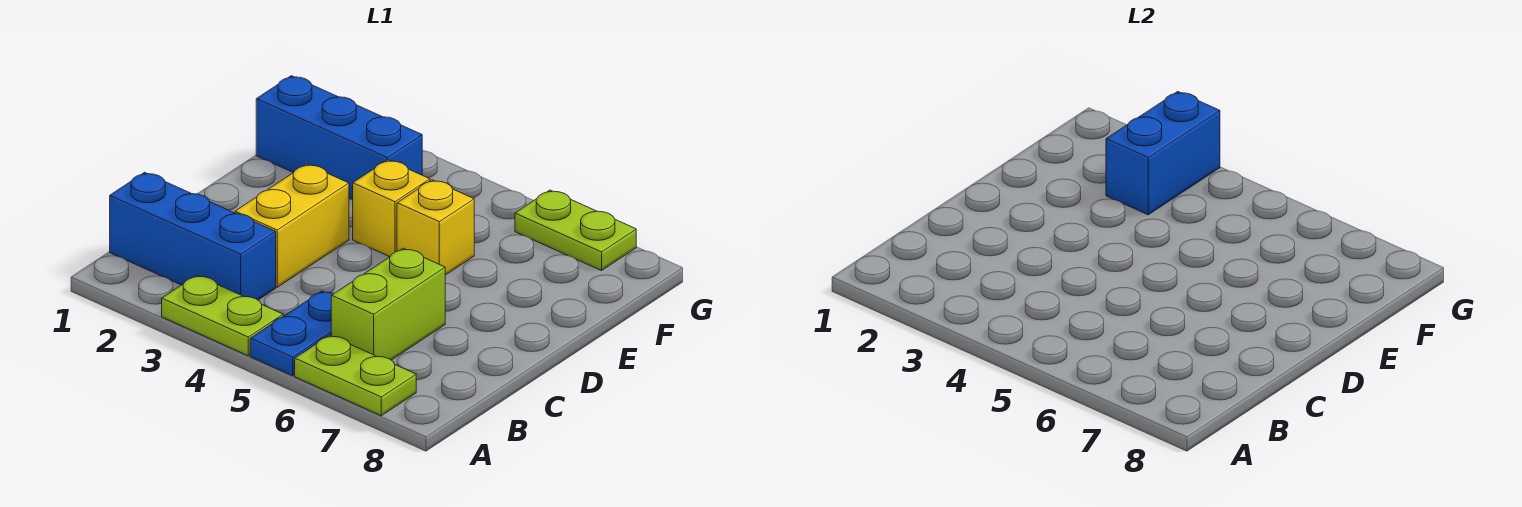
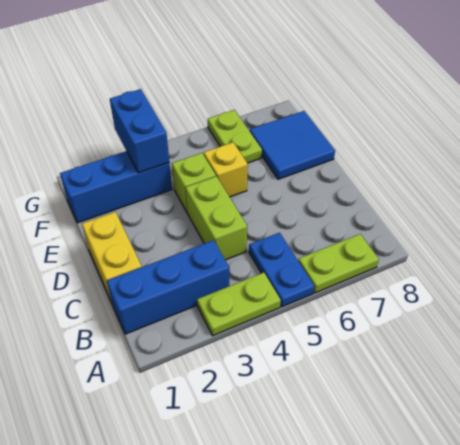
lime 1x2 brick [331,248,445,360] -> lime 1x2 brick moved to [186,176,247,260]
yellow 1x2 brick [235,164,349,287] -> yellow 1x2 brick moved to [82,212,142,302]
yellow 1x1 brick [353,160,430,257] -> lime 1x1 brick [172,153,216,212]
none -> blue 2x2 tile [250,111,335,179]
lime 1x2 plate [515,190,636,271] -> lime 1x2 plate turned to [208,110,262,163]

